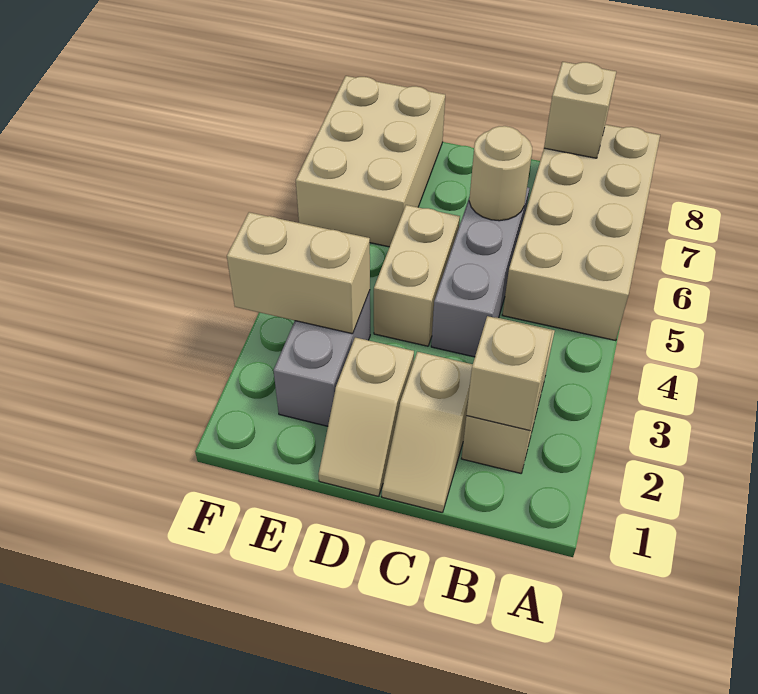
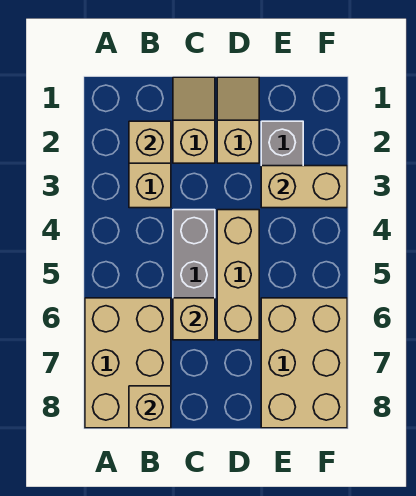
tan 2x4 brick [502,125,660,341] -> tan 2x3 brick [85,298,171,428]
tan 1x1 round brick [469,126,532,221] -> tan 1x1 brick [173,298,215,340]
tan 1x2 brick [374,205,460,346] -> tan 1x3 brick [217,210,259,340]

